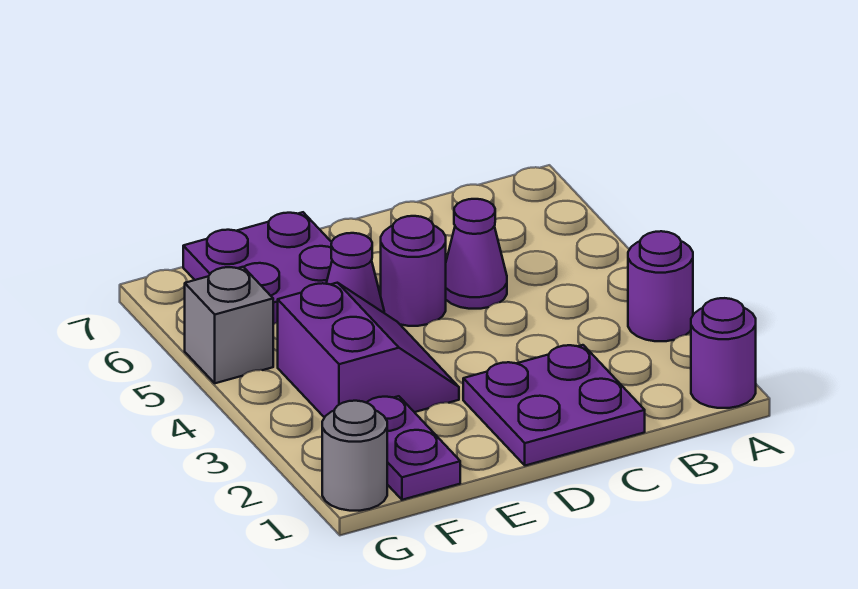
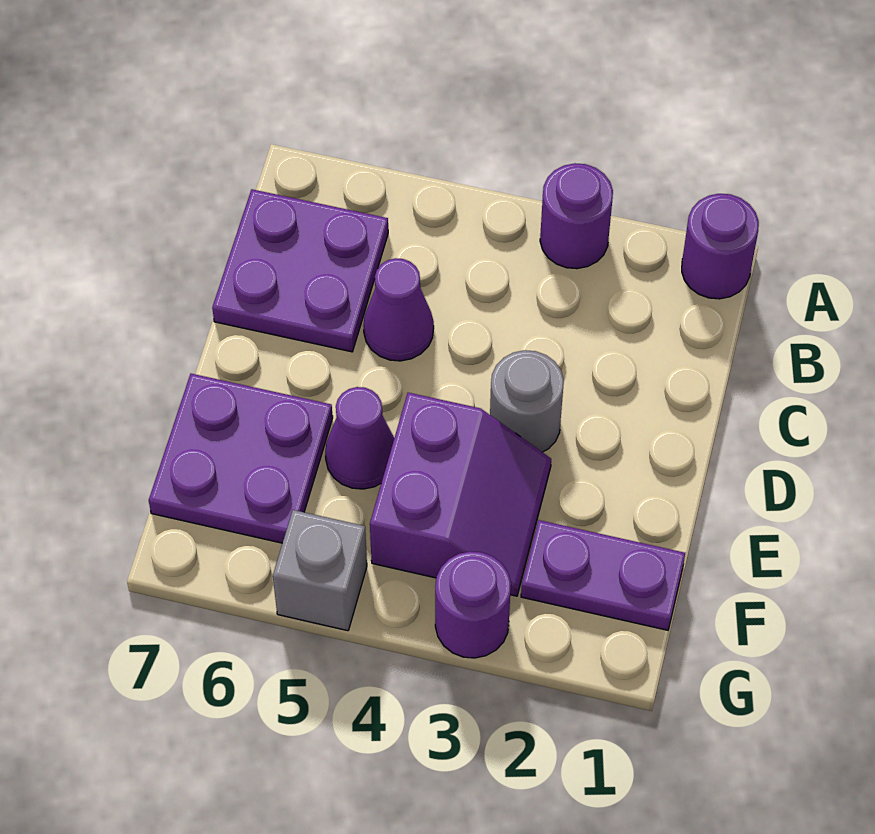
purple 2x2 plate [463,345,645,466] -> purple 2x2 plate moved to [212,189,388,352]
purple 1x1 round brick [381,216,446,326] -> purple 1x1 round brick moved to [435,551,511,658]
purple 2x2 slope [278,283,459,417] -> purple 2x2 slope turned to [370,393,551,596]
grey 1x1 round brick [322,401,387,511] -> grey 1x1 round brick moved to [490,350,564,452]

